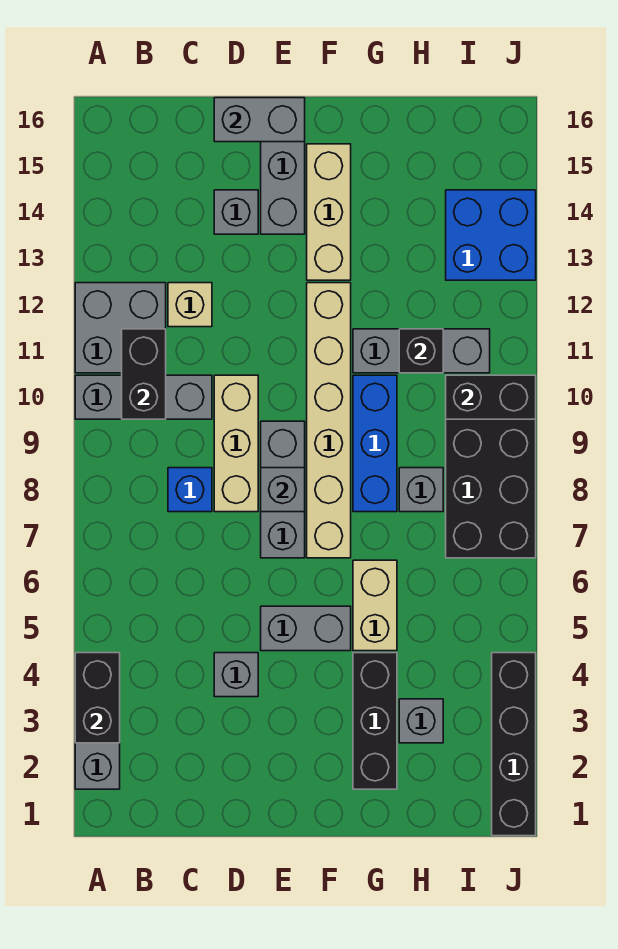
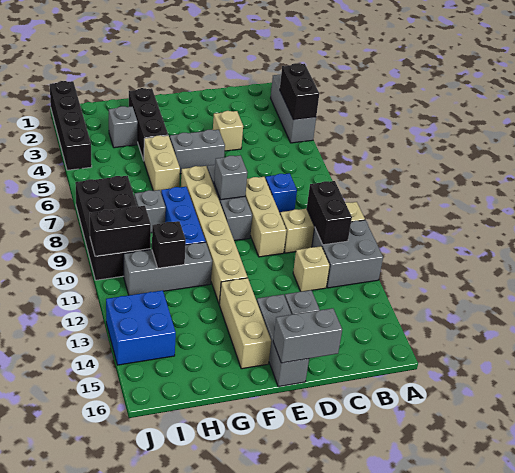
grey 1x3 brick [75,375,212,419] -> tan 1x3 brick [280,202,365,253]
grey 1x1 brick [214,653,258,697] -> tan 1x1 brick [213,111,243,151]

